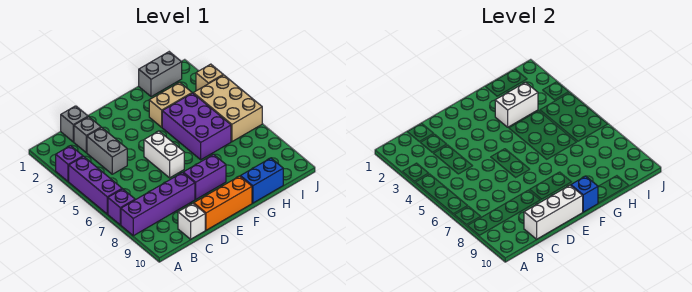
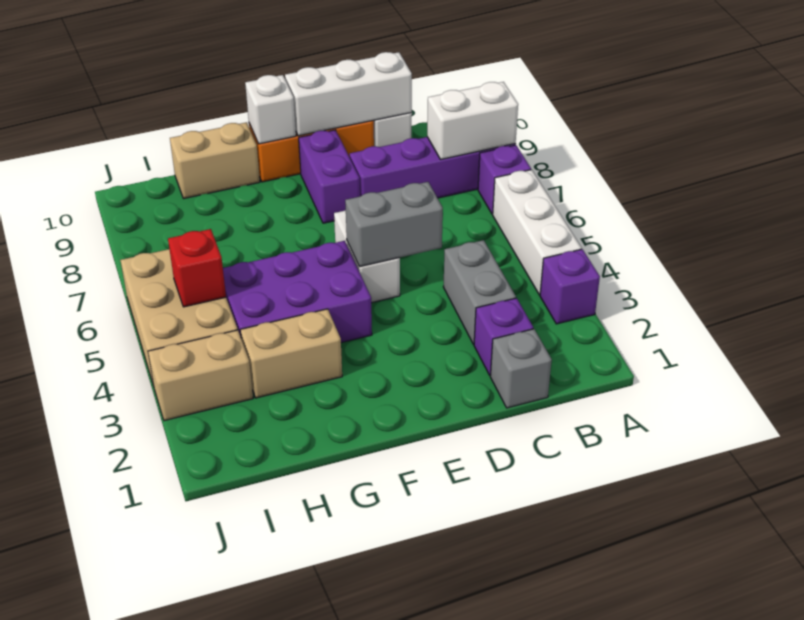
purple 1x3 brick [69,156,122,214] -> white 1x3 brick [493,170,582,295]
grey 1x1 brick [74,117,101,153] -> purple 1x1 brick [474,298,533,375]
purple 1x2 brick [183,154,226,199] -> purple 1x2 brick turned to [299,130,360,223]
blue 1x1 brick [571,176,598,212] -> white 1x1 brick [245,75,296,144]
white 1x2 brick [495,82,538,127] -> white 1x2 brick moved to [427,82,518,160]
purple 2x3 brick [162,93,231,160] -> purple 2x3 brick turned to [223,241,372,343]
blue 1x2 brick [240,158,283,203] -> tan 1x2 brick [170,122,260,199]
grey 1x2 brick [139,52,182,97] -> grey 1x2 brick moved to [345,182,443,267]
none -> red 1x1 brick [168,229,226,307]
tan 1x1 brick [196,64,223,91] -> tan 1x2 brick [148,330,253,421]

